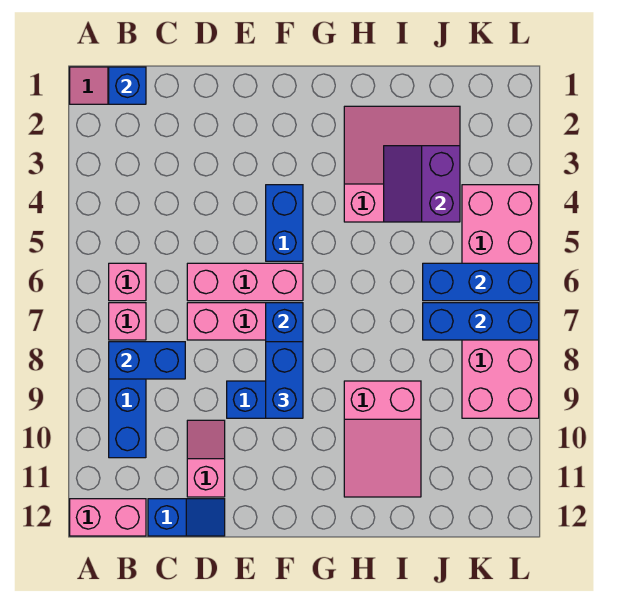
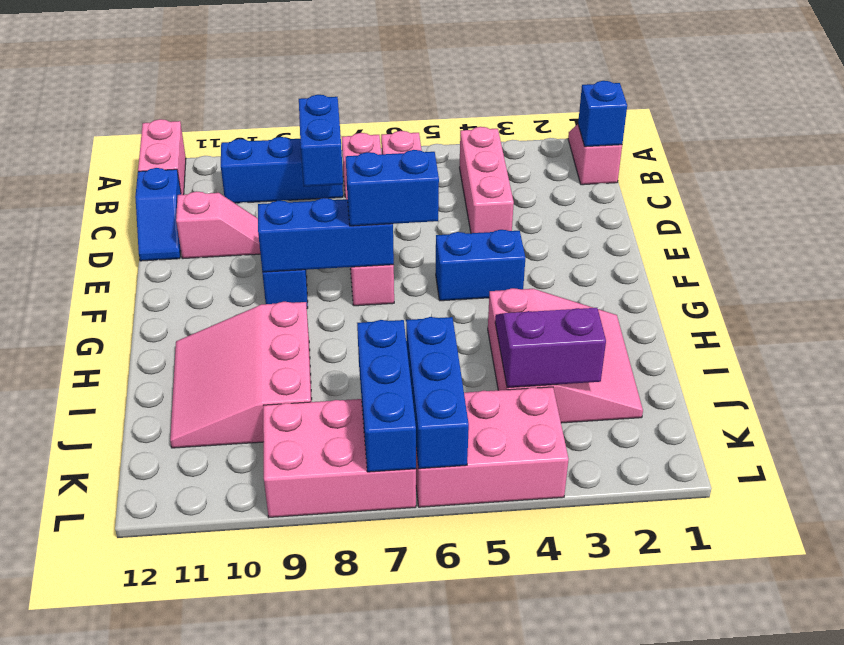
pink 1x3 brick [187,263,303,301] -> pink 1x3 brick moved to [459,127,514,233]
blue 1x2 brick [266,342,303,418] -> blue 1x2 brick moved to [346,150,439,226]
pink 2x3 slope [344,381,421,497] -> pink 3x3 slope [170,302,312,448]

